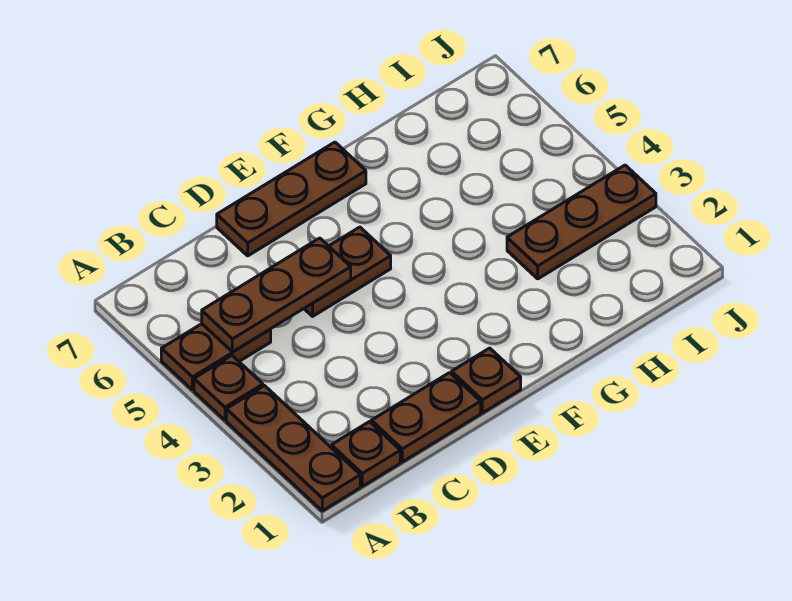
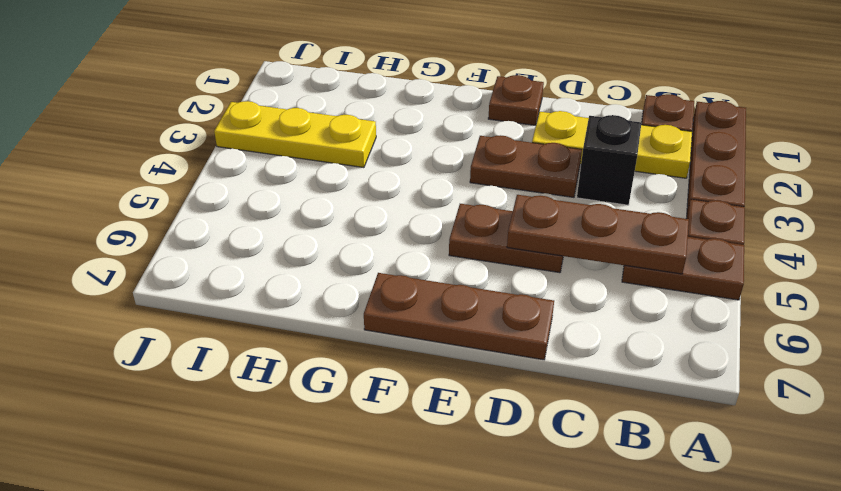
none -> yellow 1x3 plate [532,111,692,178]
brown 1x2 plate [371,373,481,462] -> brown 1x2 plate moved to [470,135,582,197]
none -> black 1x1 brick [577,115,642,205]
brown 1x3 plate [507,165,656,279] -> yellow 1x3 plate [214,101,376,168]

